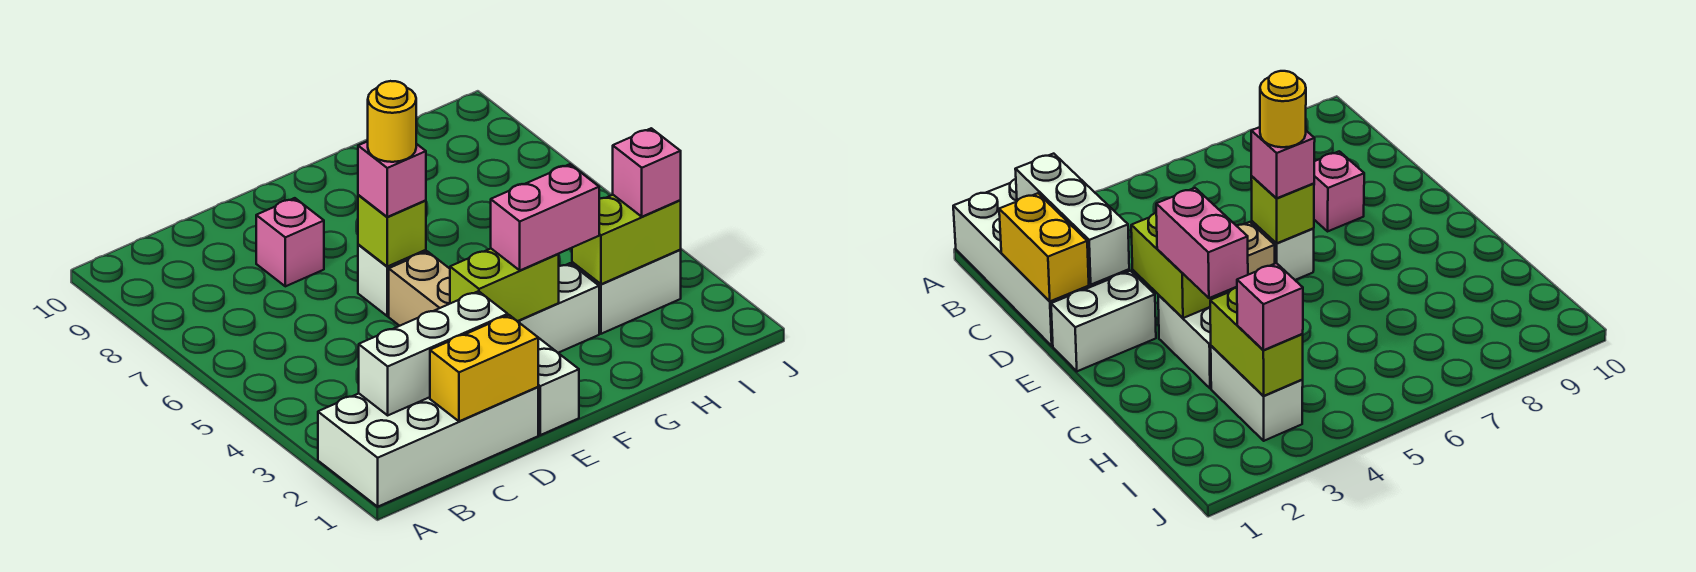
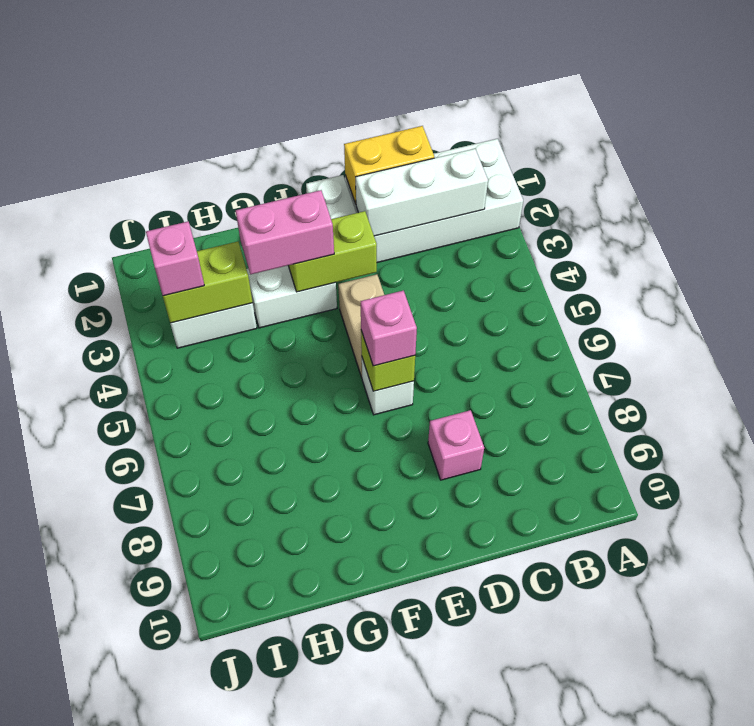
yellow 1x1 round brick [368,81,416,162] -> none

